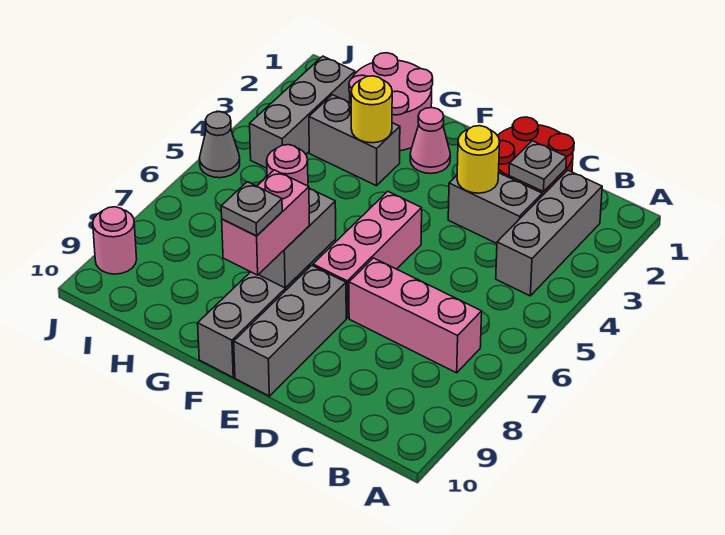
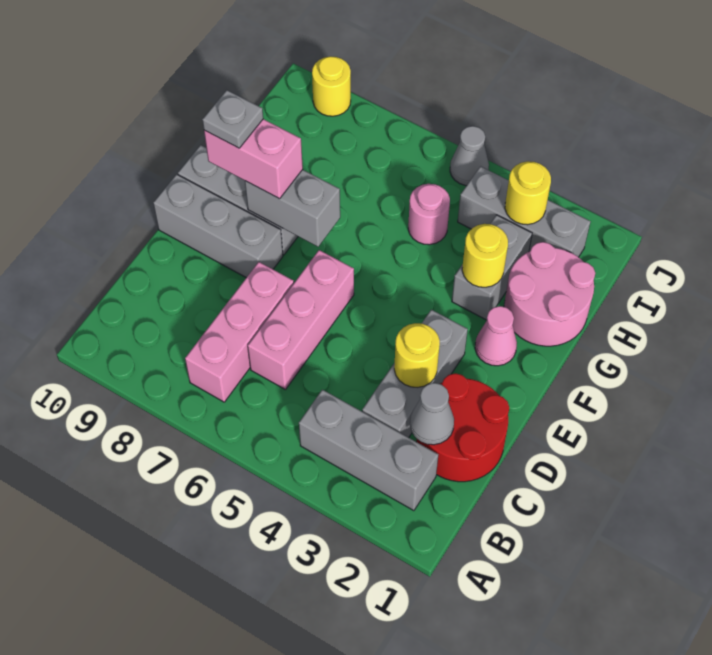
grey 1x1 plate [509,141,567,192] -> grey 1x1 cone [410,383,454,445]
grey 1x2 brick [448,173,542,243] -> grey 1x3 brick [362,310,468,438]
pink 1x3 brick [313,192,422,318] -> pink 1x3 brick turned to [248,250,354,389]
none -> yellow 1x1 round brick [505,161,551,225]
pink 1x1 round brick [93,207,137,274] -> yellow 1x1 round brick [312,56,351,116]

